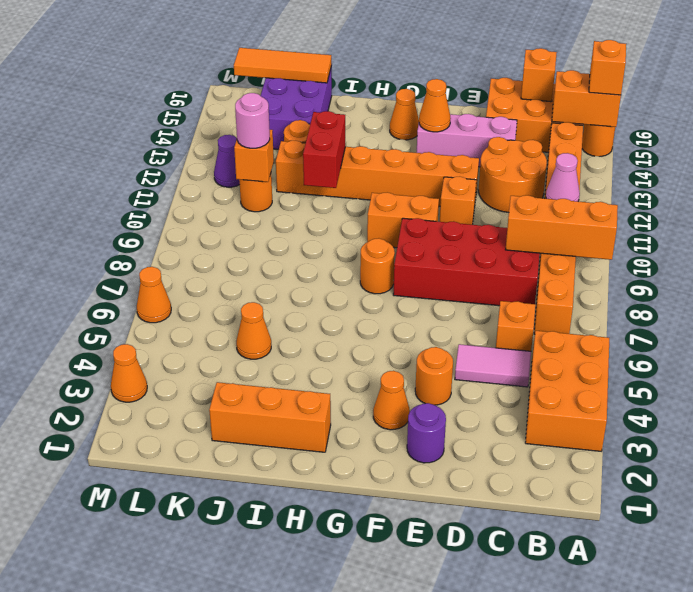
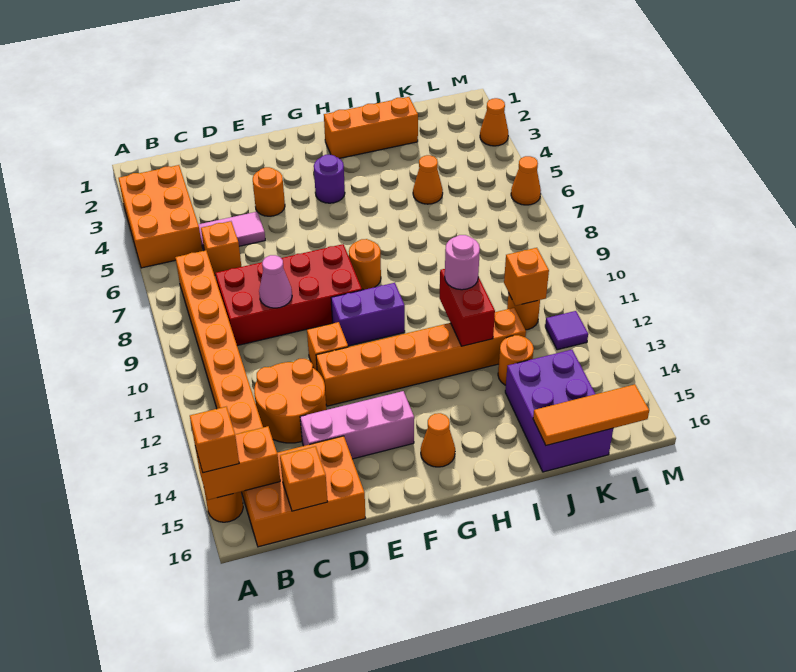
orange 1x3 brick [505,195,618,260] -> none
pink 1x1 cone [546,153,580,201] -> pink 1x1 cone moved to [259,255,292,308]
purple 1x1 round brick [407,403,446,463] -> purple 1x1 round brick moved to [314,155,345,203]
orange 1x1 cone [373,371,410,430] -> none
orange 1x2 brick [367,192,439,248] -> purple 1x2 brick [331,283,405,346]
orange 1x1 cone [419,79,451,132] -> none
pink 1x1 round brick [235,93,270,148] -> pink 1x1 round brick moved to [445,235,480,290]
purple 1x1 cone [214,135,240,187] -> purple 1x1 tile [545,311,588,350]

